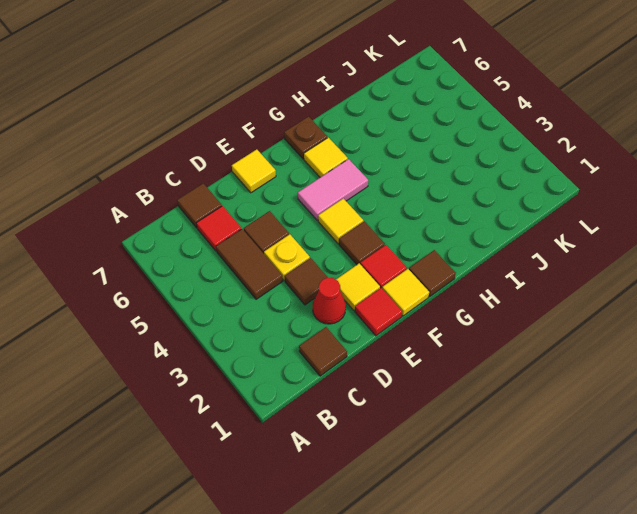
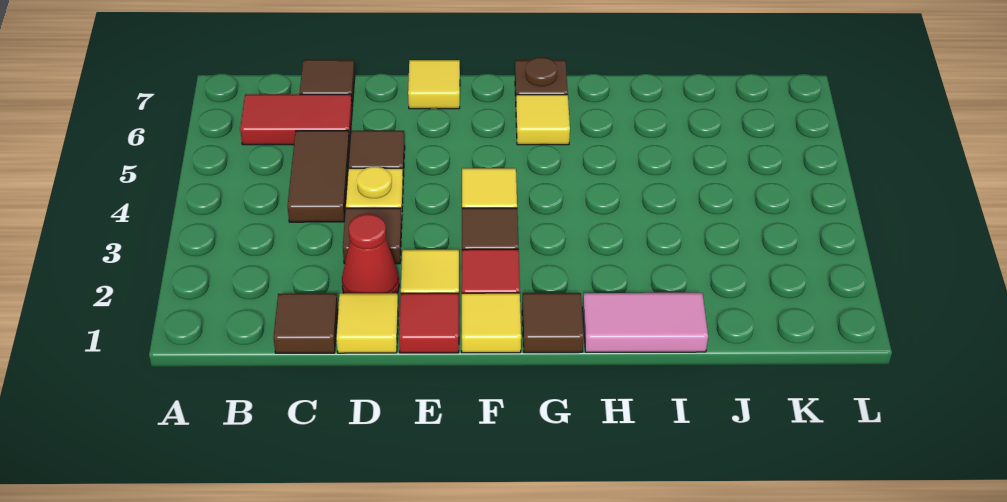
red 1x1 tile [196,206,241,251] -> red 1x2 tile [240,94,352,145]
none -> yellow 1x1 tile [336,293,398,353]
pink 1x2 tile [298,159,368,220] -> pink 1x2 tile moved to [583,293,708,352]

